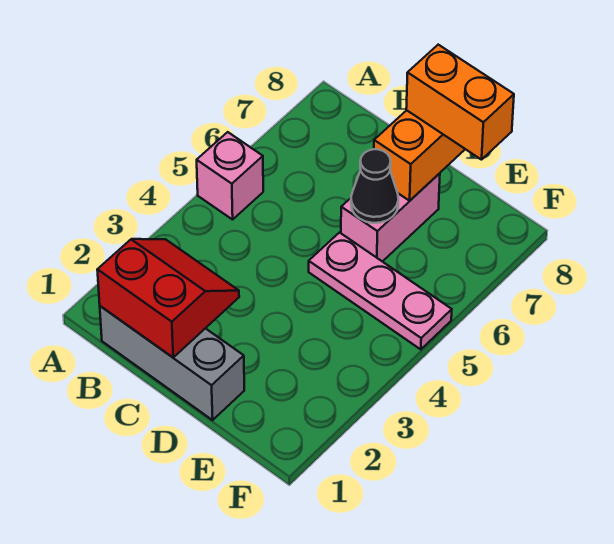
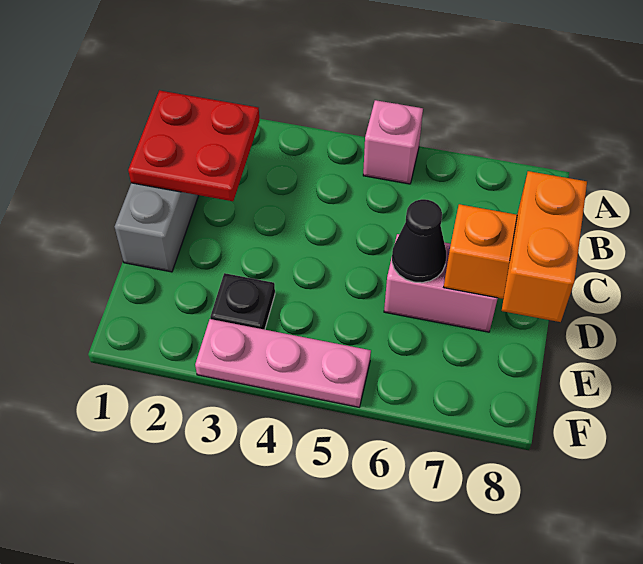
red 2x2 slope [97,239,239,357] -> red 2x2 plate [128,90,260,201]
pink 1x3 plate [309,233,452,349] -> pink 1x3 plate turned to [195,319,371,407]
none -> black 1x1 plate [210,273,275,330]

